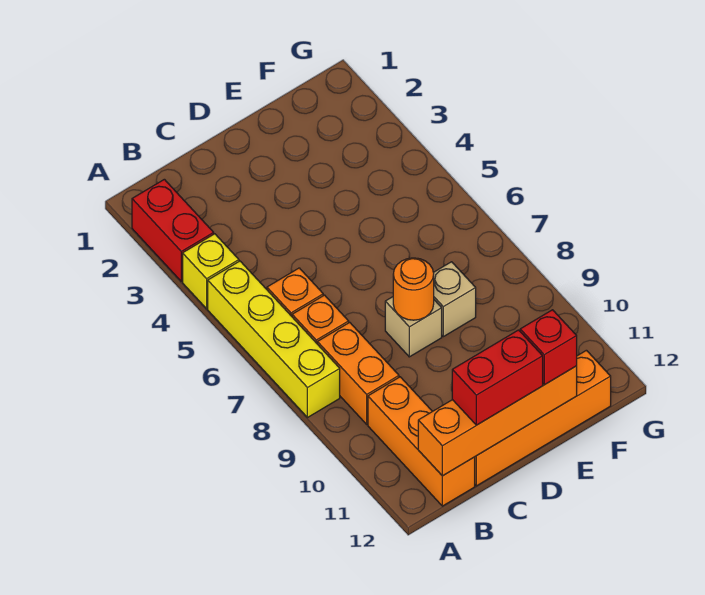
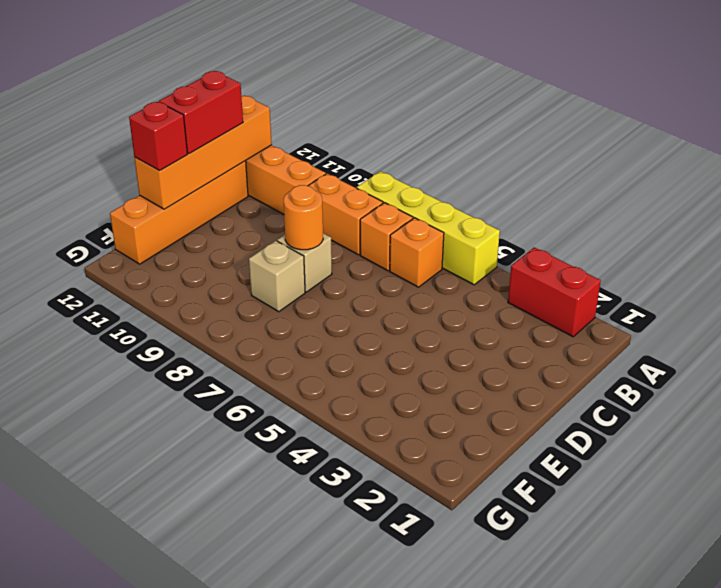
yellow 1x1 brick [183,234,239,309] -> none

